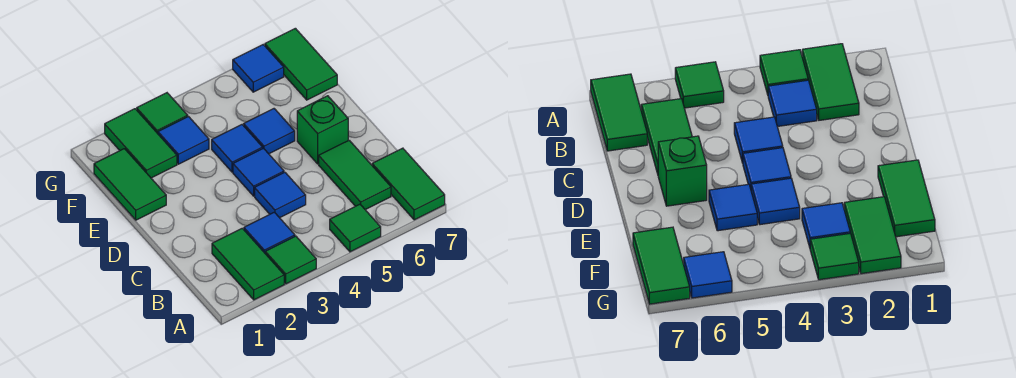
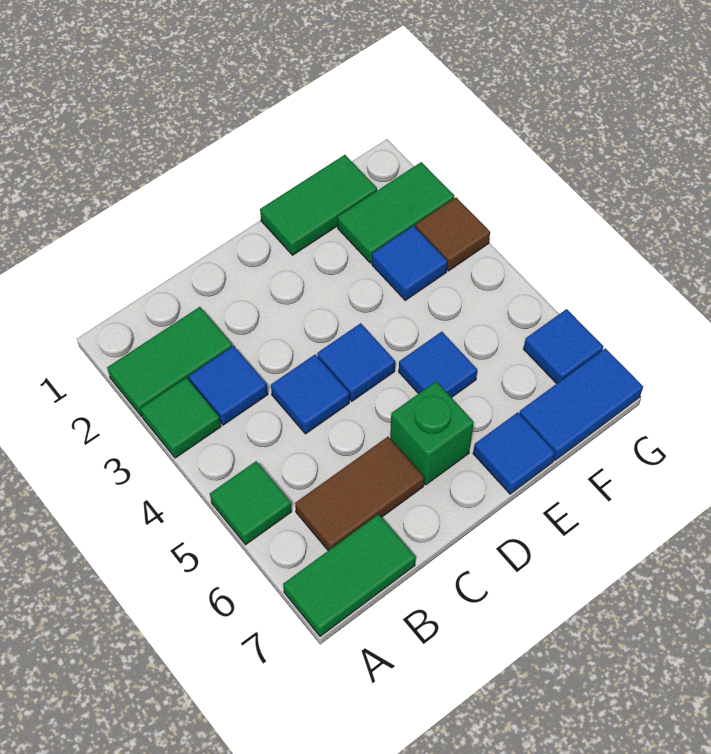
green 1x2 tile [319,140,391,210] -> brown 1x2 tile [295,437,424,551]
blue 1x1 tile [212,125,263,172] -> blue 1x1 tile moved to [473,412,555,494]
green 1x2 tile [265,28,337,100] -> blue 1x2 tile [519,348,643,460]
green 1x1 tile [137,93,188,134] -> brown 1x1 tile [415,197,490,271]

